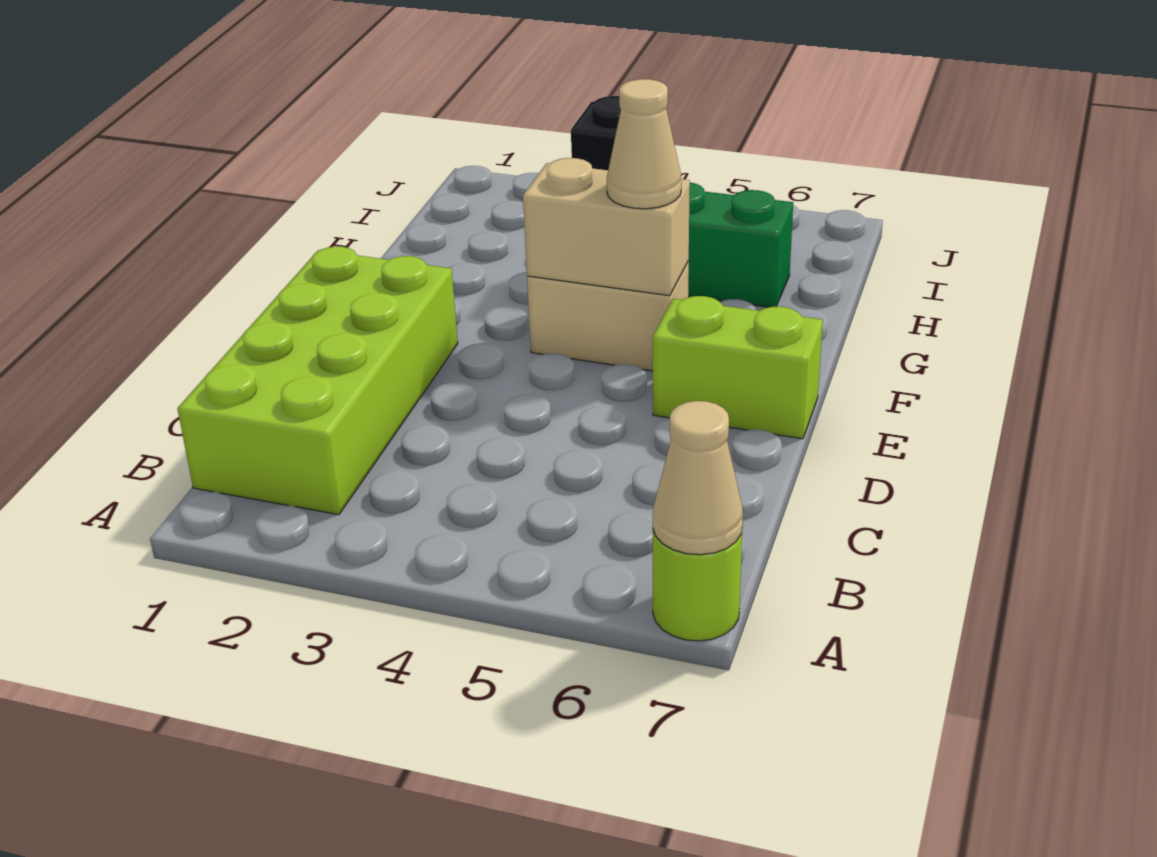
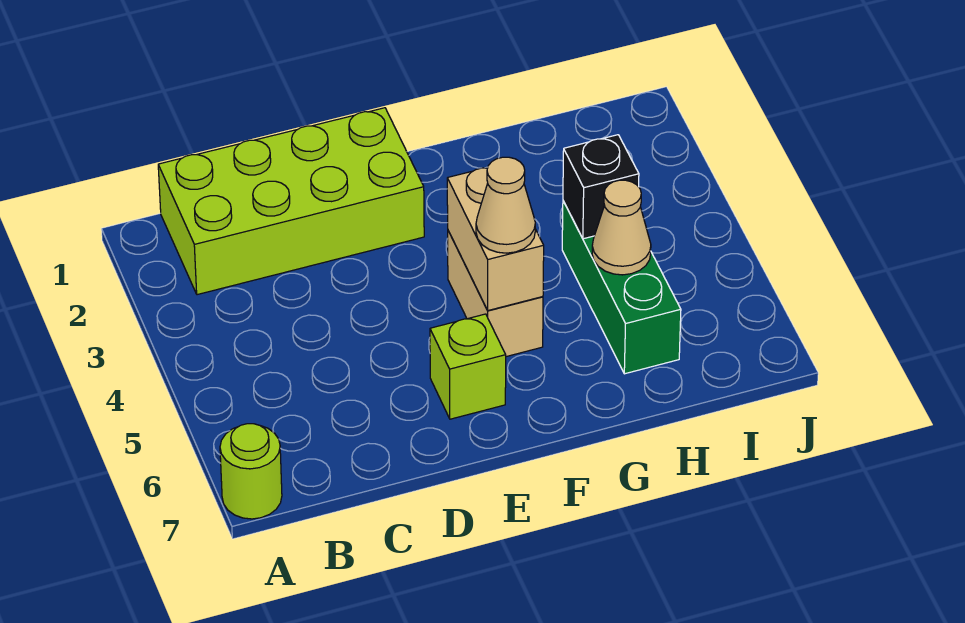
tan 1x1 cone [653,401,743,555] -> tan 1x1 cone moved to [592,180,651,275]
lime 1x2 brick [653,296,823,439] -> lime 1x1 brick [430,314,506,419]

